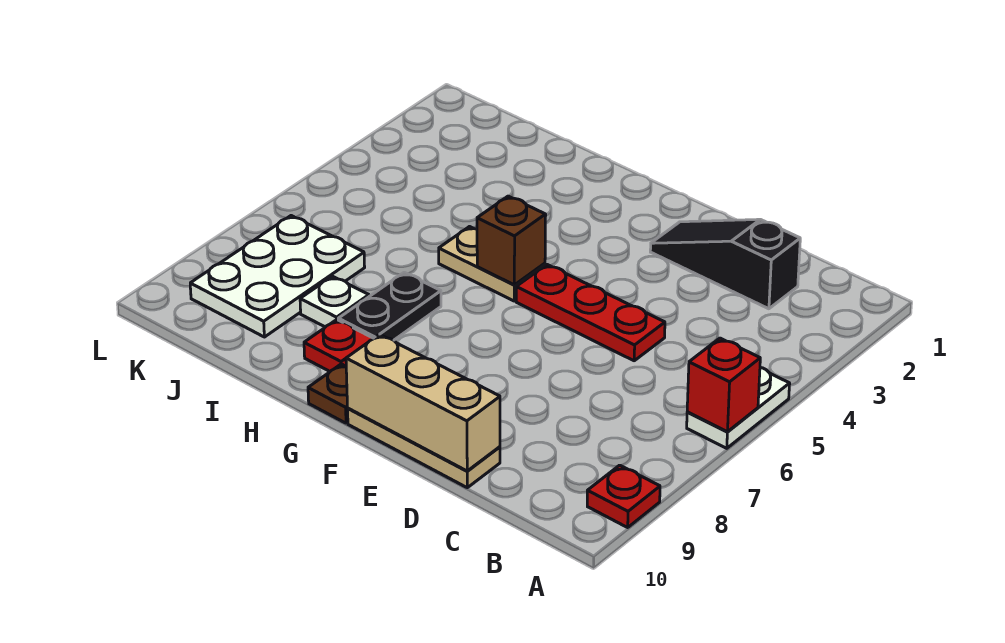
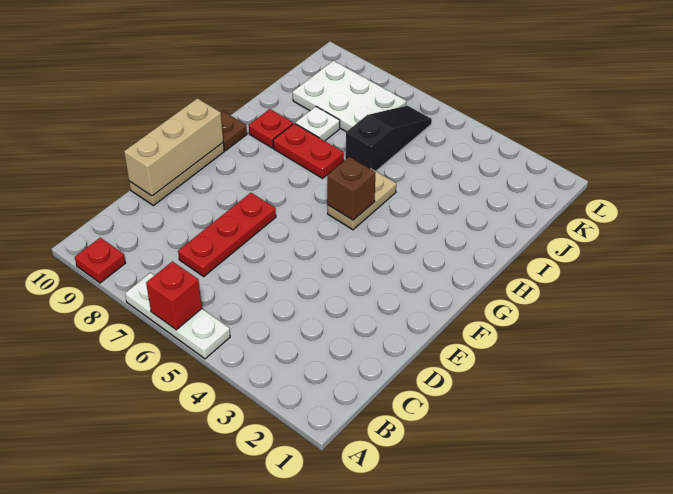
white 1x2 plate [687,367,790,448] -> white 1x3 plate [125,273,230,359]
black 1x3 slope [650,219,800,309] -> black 1x3 slope moved to [346,105,432,171]
red 1x3 plate [516,265,665,361] -> red 1x3 plate moved to [178,193,276,276]
black 1x2 plate [338,272,441,340] -> red 1x2 plate [273,123,344,178]

